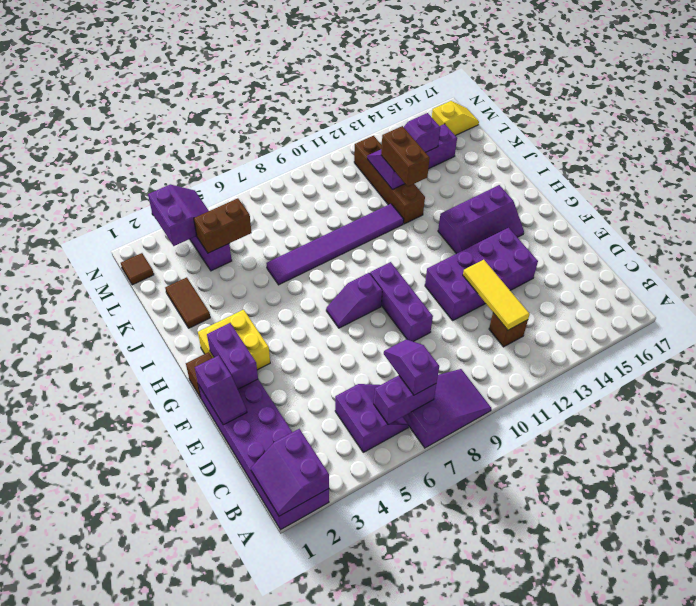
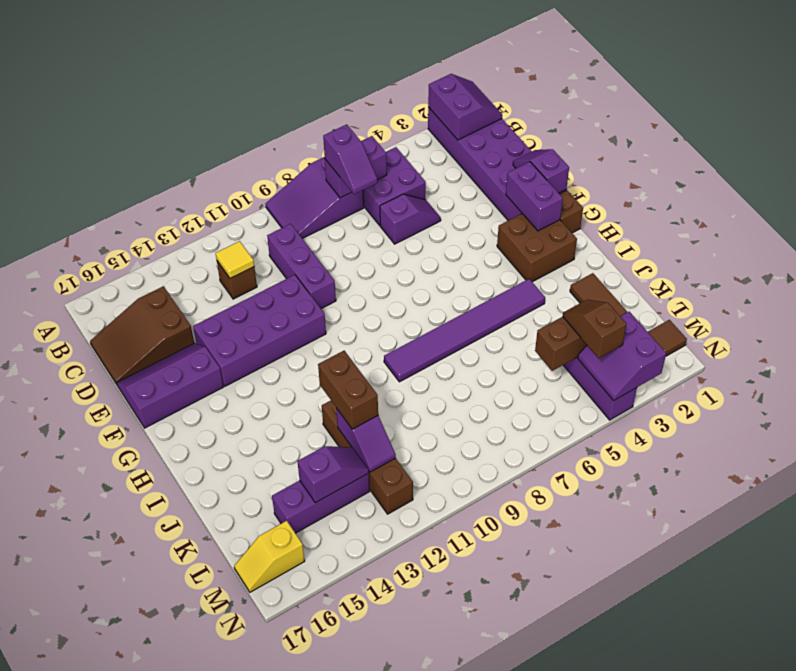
purple 2x2 slope [335,384,409,452] -> purple 2x2 brick [363,147,426,225]
yellow 1x3 tile [463,260,530,330] -> yellow 1x1 tile [216,241,254,278]
none -> brown 2x3 slope [90,286,194,384]
purple 1x3 brick [370,262,433,342] -> purple 1x3 brick moved to [267,224,336,309]
yellow 2x2 brick [198,309,270,370] -> brown 2x2 brick [497,214,577,282]
purple 1x2 slope [326,273,382,328] -> purple 1x2 slope moved to [380,194,441,244]
purple 2x3 slope [438,185,524,254] -> purple 2x3 slope moved to [117,343,223,428]
purple 1x6 tile [266,204,404,285] -> purple 1x6 tile moved to [384,279,545,382]
none -> brown 1x2 slope [563,300,627,358]

